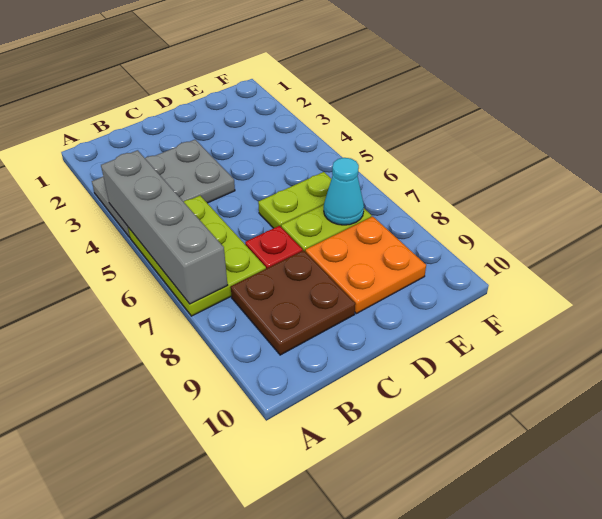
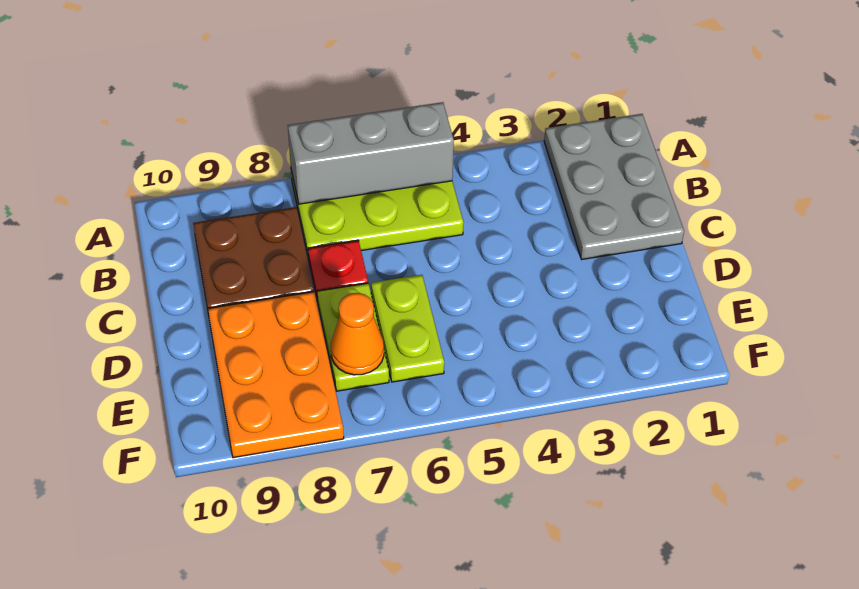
grey 2x3 plate [92,140,235,237] -> grey 2x3 plate moved to [544,114,684,259]
grey 1x4 brick [101,150,228,304] -> grey 1x3 brick [288,102,454,204]
orange 2x2 plate [305,216,426,314] -> orange 2x3 plate [208,292,344,458]
cyan 1x1 cone [324,158,364,225] -> orange 1x1 cone [331,293,384,375]

